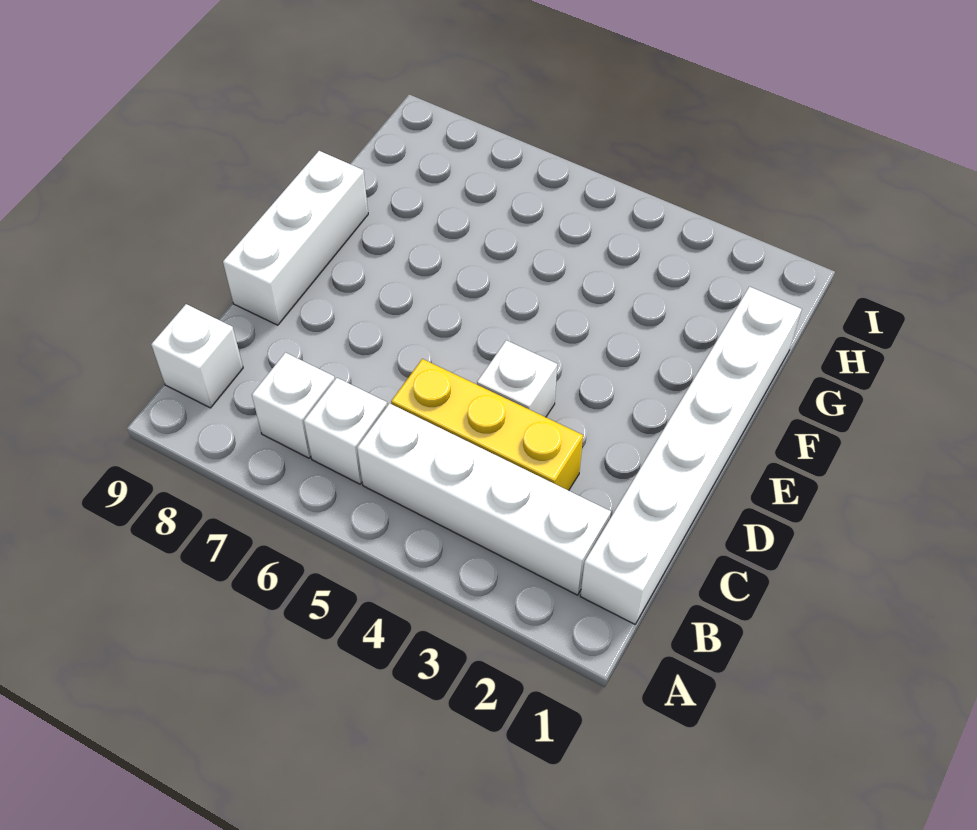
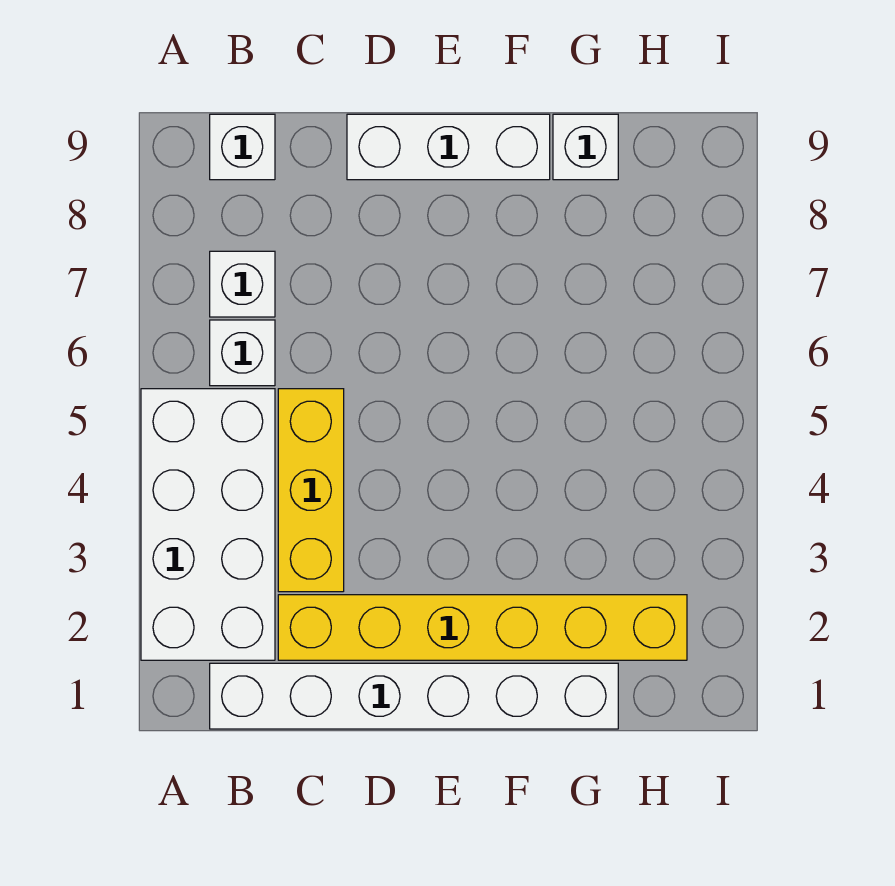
white 1x4 brick [357,403,611,595] -> white 2x4 brick [141,389,275,660]
none -> yellow 1x6 brick [278,595,687,660]
white 1x1 brick [477,340,557,417] -> white 1x1 brick moved to [553,114,618,180]

